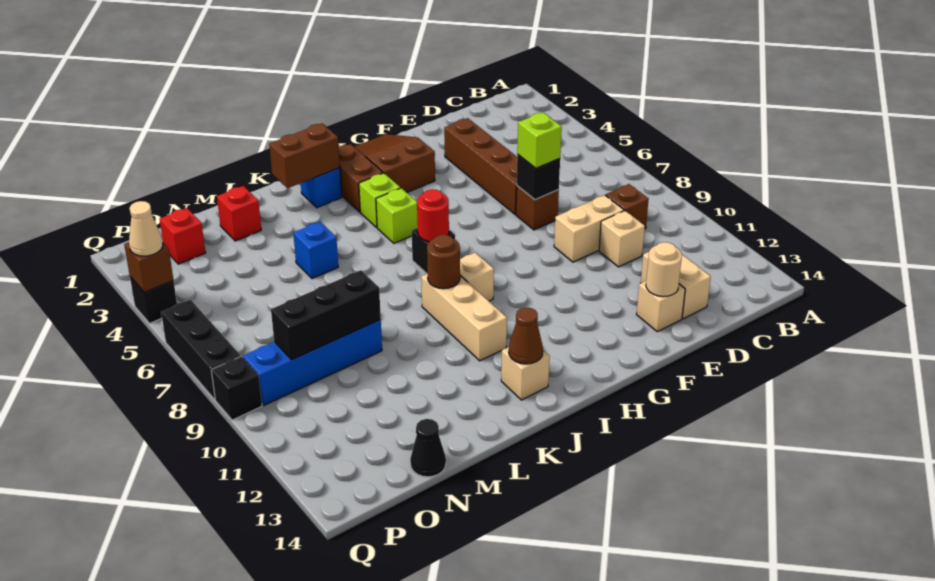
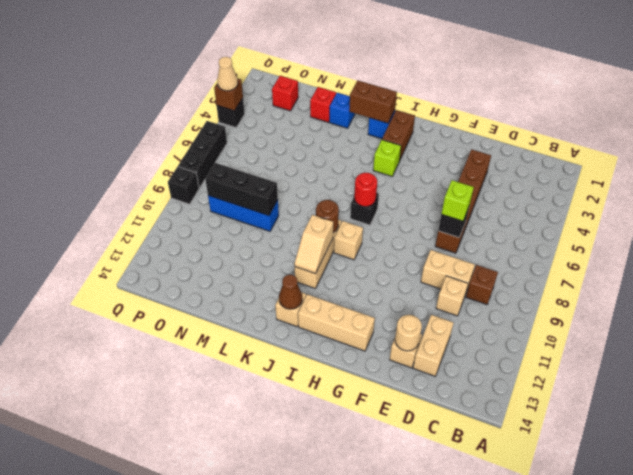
brown 2x3 slope [354,134,435,193] -> none
none -> tan 1x3 brick [298,294,375,351]
lime 1x1 brick [376,188,418,243] -> none
none -> tan 1x2 slope [294,215,333,274]
blue 1x1 brick [293,222,338,279] -> blue 1x1 brick moved to [329,93,355,128]
blue 1x4 brick [243,320,382,405] -> blue 1x3 brick [208,196,279,231]
black 1x1 cone [410,419,446,477] -> none

